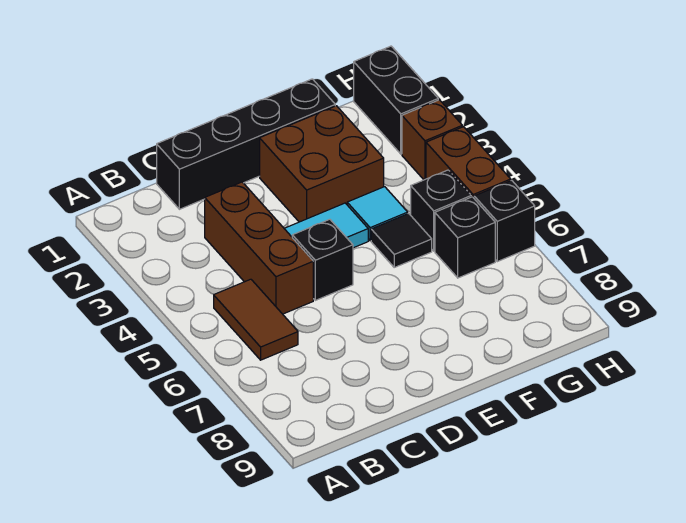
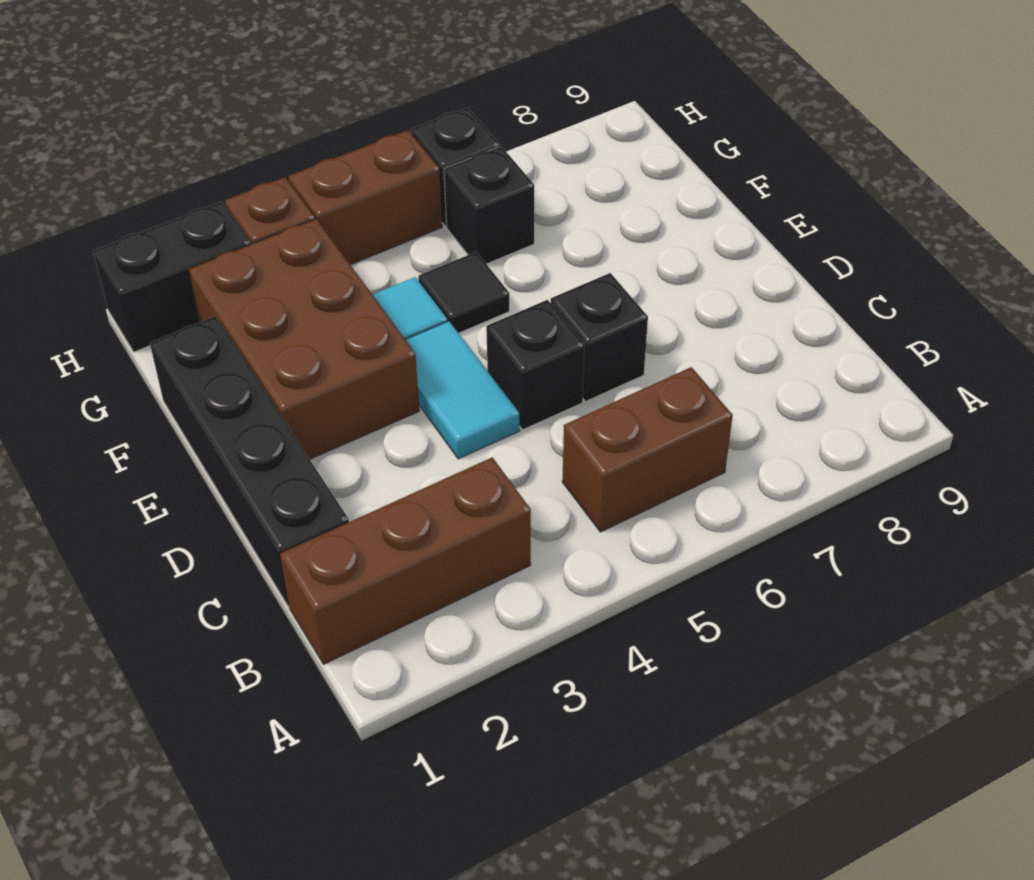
brown 1x2 tile [214,279,298,360] -> brown 1x2 brick [562,367,733,532]
brown 1x3 brick [205,182,313,314] -> brown 1x3 brick moved to [280,457,531,664]
brown 2x2 brick [260,106,384,222] -> brown 2x3 brick [189,219,419,459]
black 1x1 brick [411,170,471,251] -> black 1x1 brick moved to [551,273,648,401]

